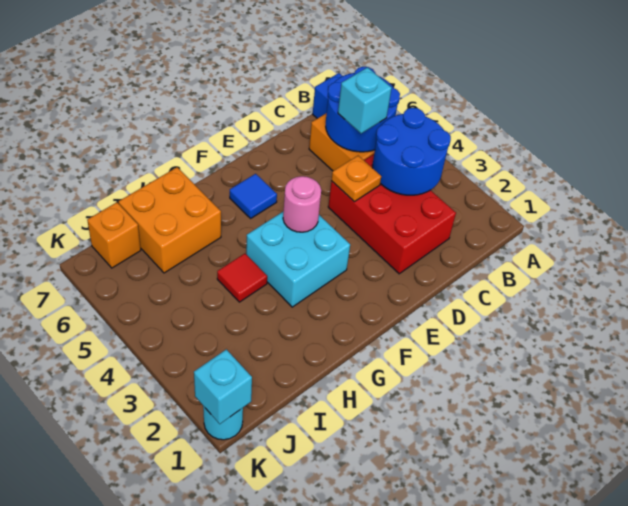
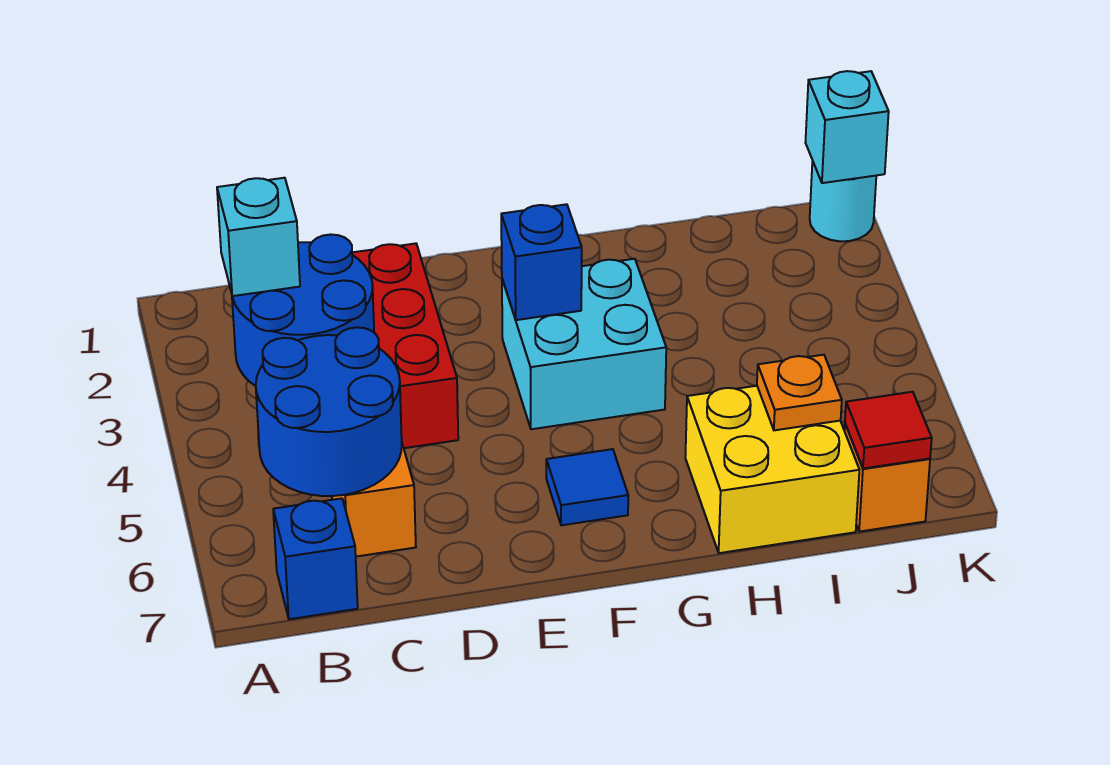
cyan 1x1 brick [338,67,392,134] -> cyan 1x1 brick moved to [217,178,300,296]
orange 1x1 plate [331,156,381,202] -> orange 1x1 plate moved to [757,355,842,430]
none -> blue 1x1 brick [501,204,582,320]
pink 1x1 round brick [283,176,321,232] -> none
red 1x1 tile [217,254,267,302] -> red 1x1 tile moved to [845,392,932,469]
orange 2x2 brick [119,167,221,273] -> yellow 2x2 brick [685,386,859,553]

